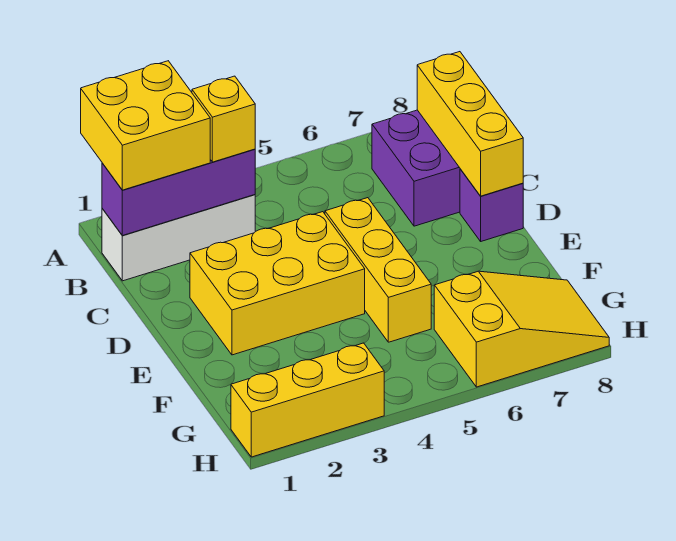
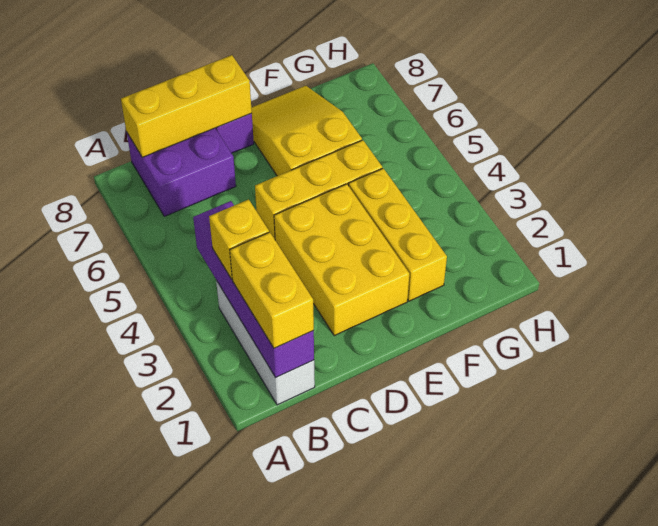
yellow 2x2 brick [81,61,210,190] -> yellow 1x2 brick [230,232,314,348]
purple 1x3 brick [102,149,255,236] -> purple 1x4 brick [193,201,314,377]
yellow 2x3 slope [434,271,609,387] -> yellow 2x3 slope moved to [251,86,362,176]
yellow 1x3 brick [231,343,384,457] -> yellow 1x3 brick moved to [349,168,447,301]

